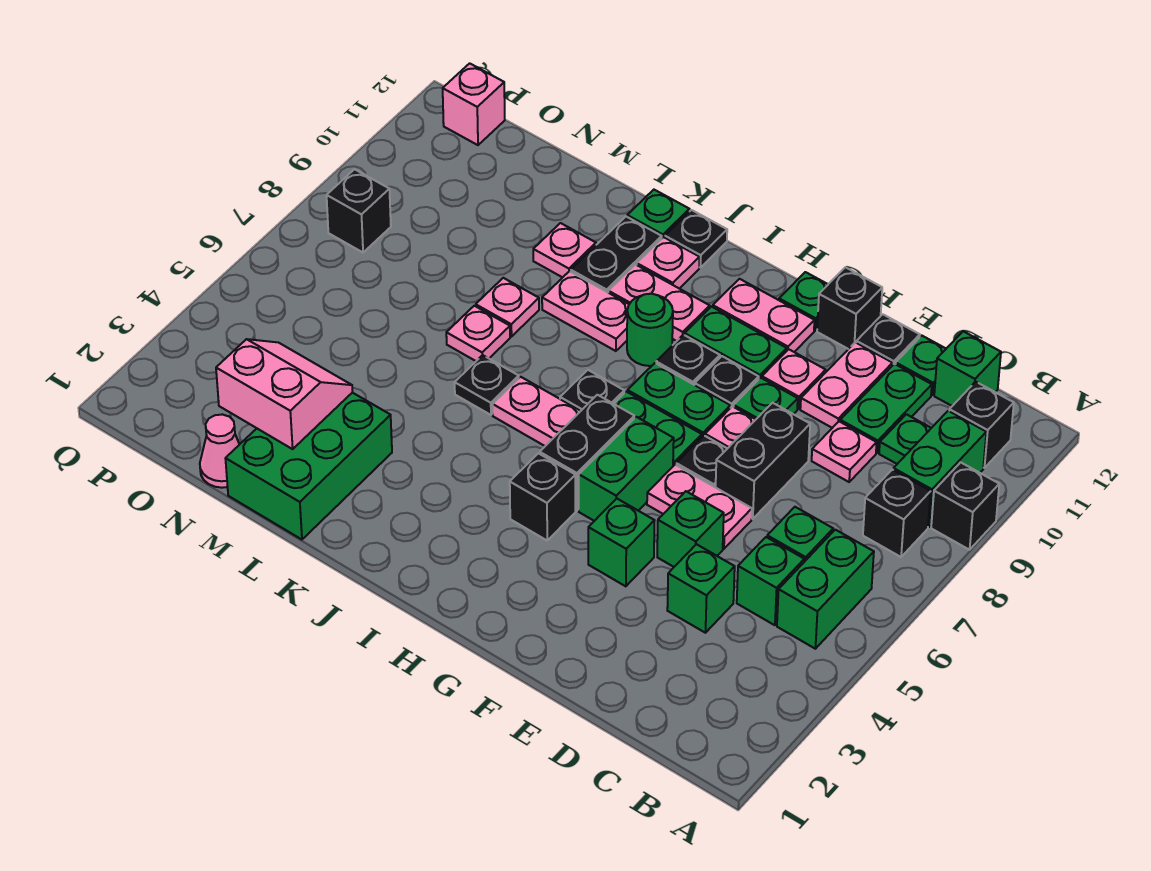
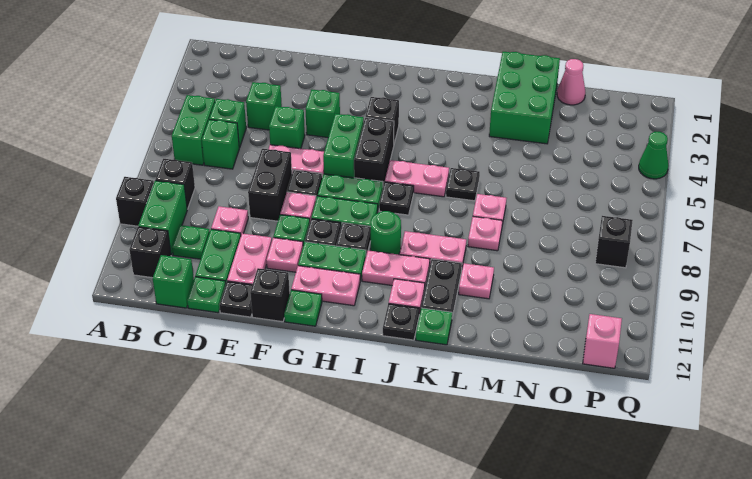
pink 2x2 slope [216,339,353,449] -> none
none -> green 1x1 cone [639,132,668,179]

